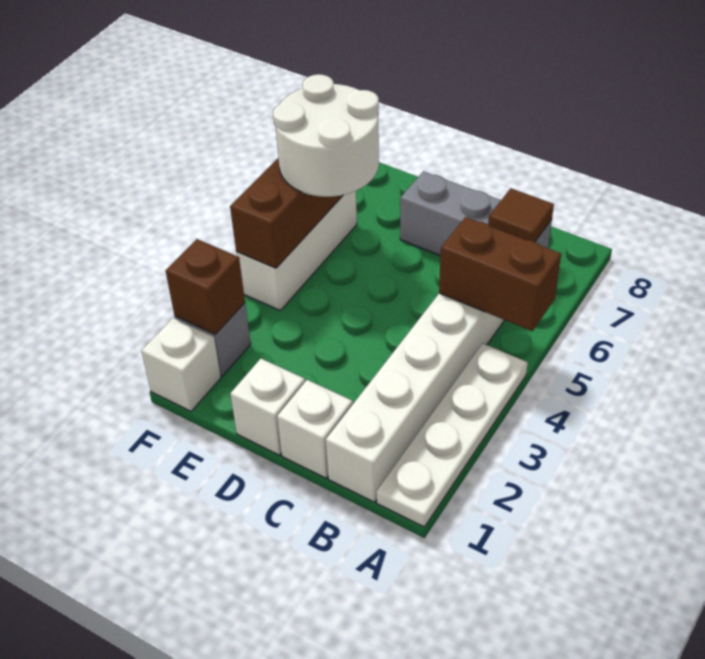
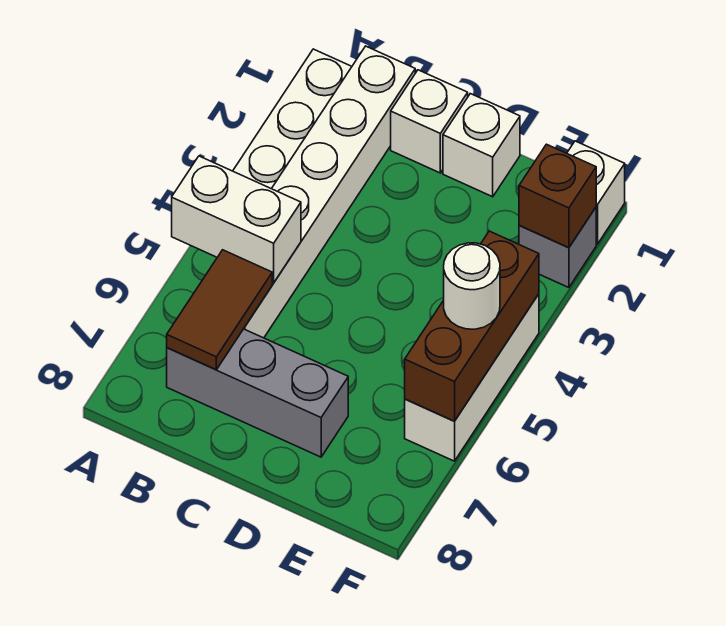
brown 1x2 brick [439,217,561,331] -> white 1x2 brick [172,156,301,283]
brown 1x1 tile [488,188,554,242] -> brown 1x2 tile [167,250,272,370]
white 2x2 round brick [273,74,379,197] -> white 1x1 round brick [444,243,500,329]

